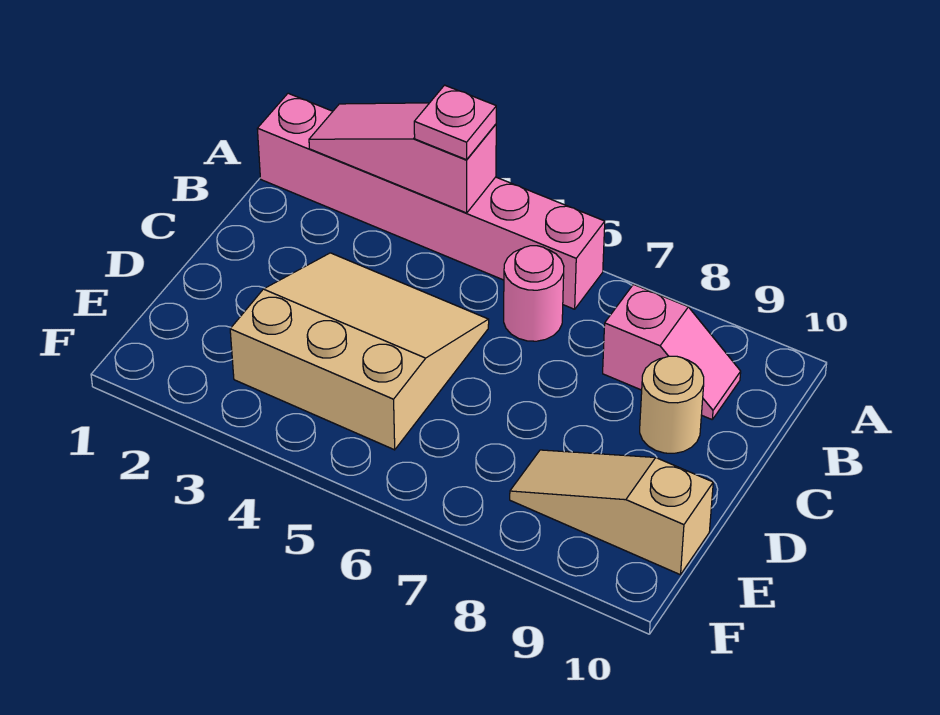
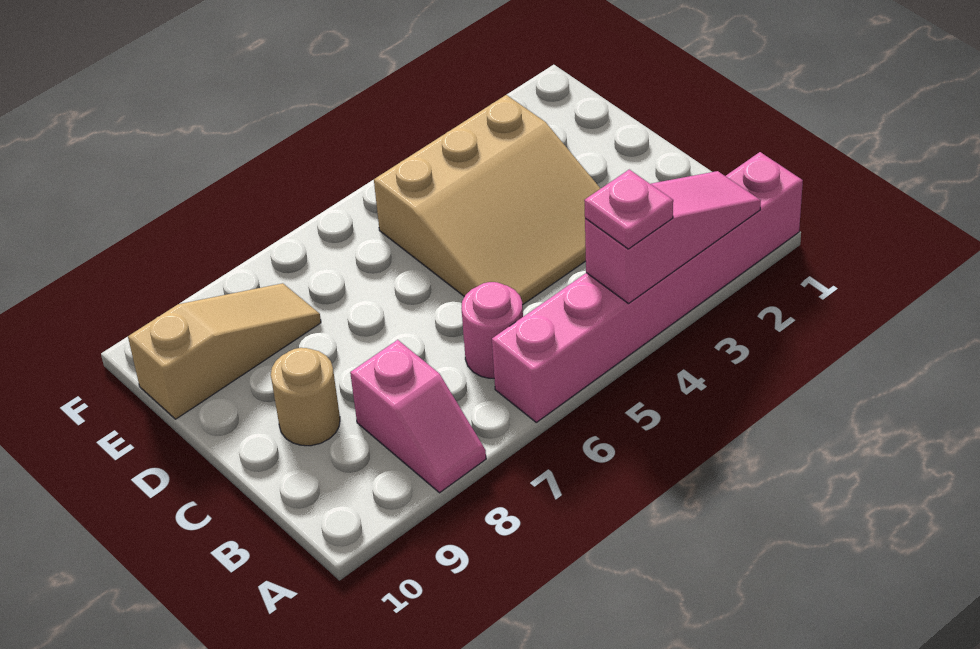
pink 1x2 slope [603,284,741,419] -> pink 1x2 slope turned to [350,340,486,493]

